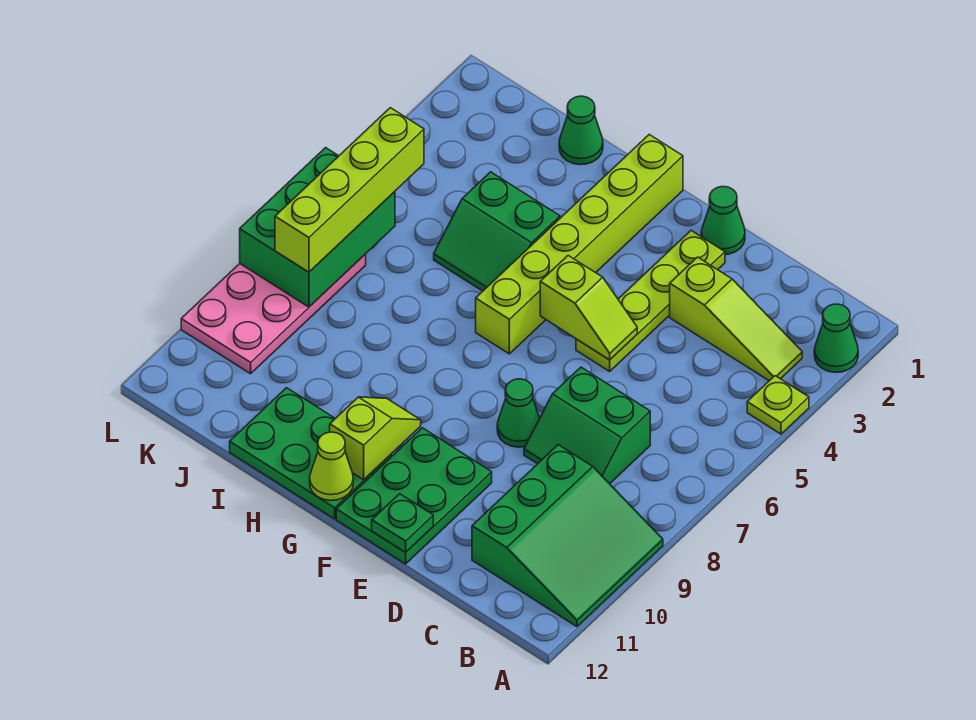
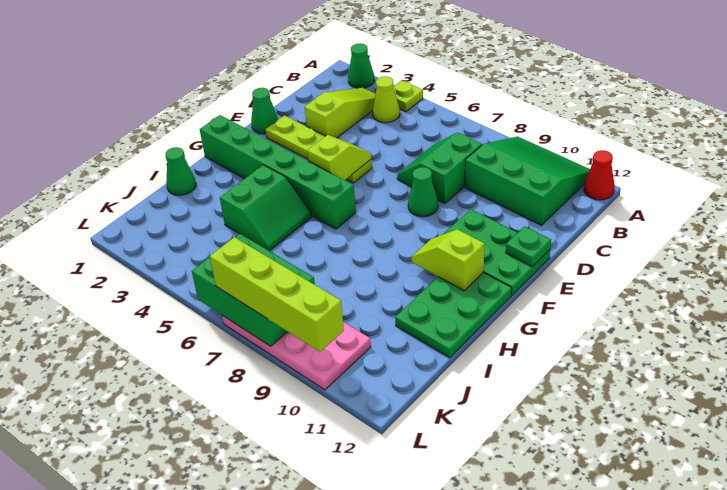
none -> red 1x1 cone [584,150,615,200]
green 2x2 slope [524,367,650,484] -> green 2x2 slope turned to [397,133,482,204]
lime 1x6 brick [476,135,683,354] -> green 1x6 brick [200,115,356,229]
lime 1x1 cone [310,432,353,500] -> lime 1x1 cone moved to [372,76,400,123]
lime 1x4 brick [275,108,424,272] -> lime 1x4 brick moved to [210,237,344,352]

